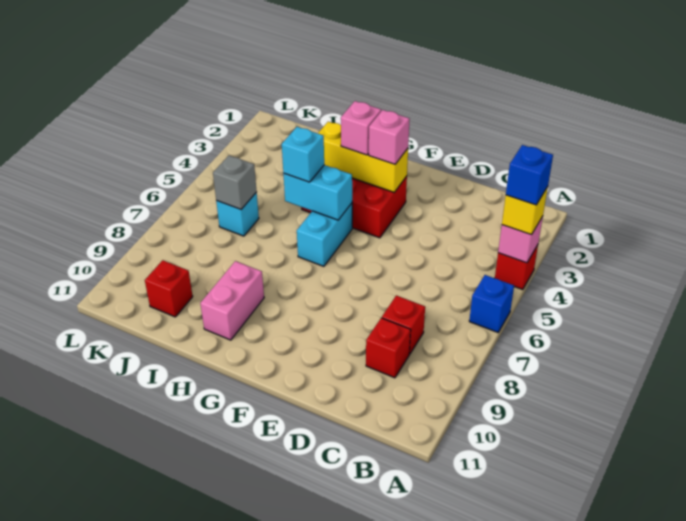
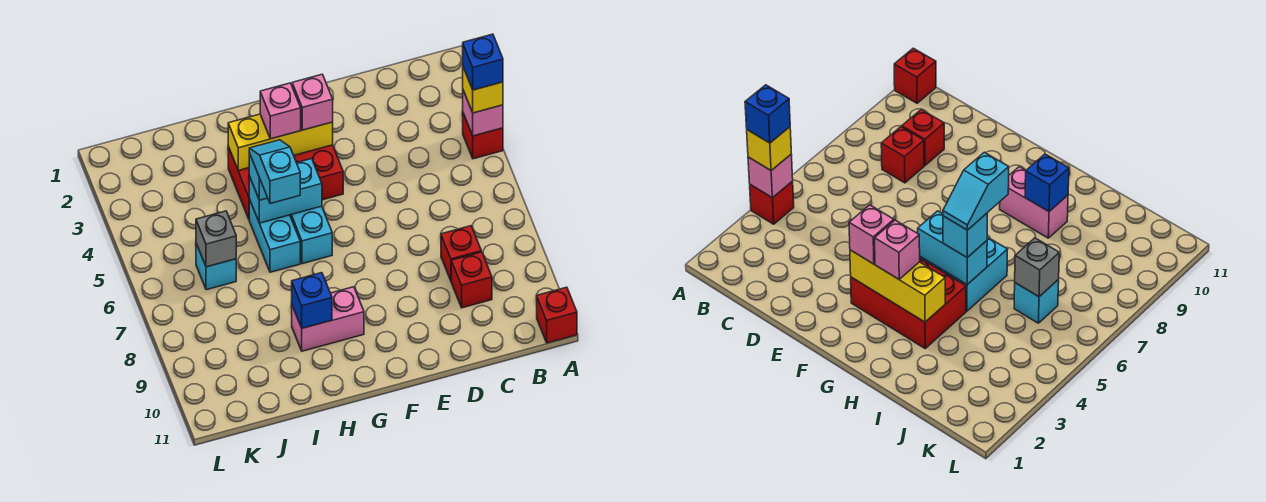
blue 1x1 brick [469,275,514,332] -> blue 1x1 brick moved to [292,273,332,328]
none -> cyan 1x2 brick [249,199,300,272]
none -> cyan 1x2 slope [249,140,300,204]
pink 1x2 brick [200,261,264,340] -> pink 1x2 brick turned to [292,287,364,351]
red 1x1 brick [145,260,193,317] -> red 1x1 brick moved to [536,287,577,343]

